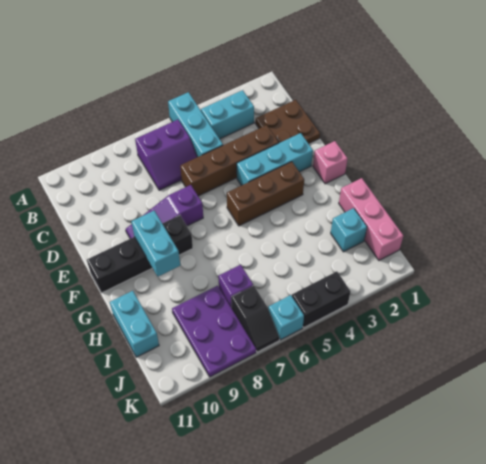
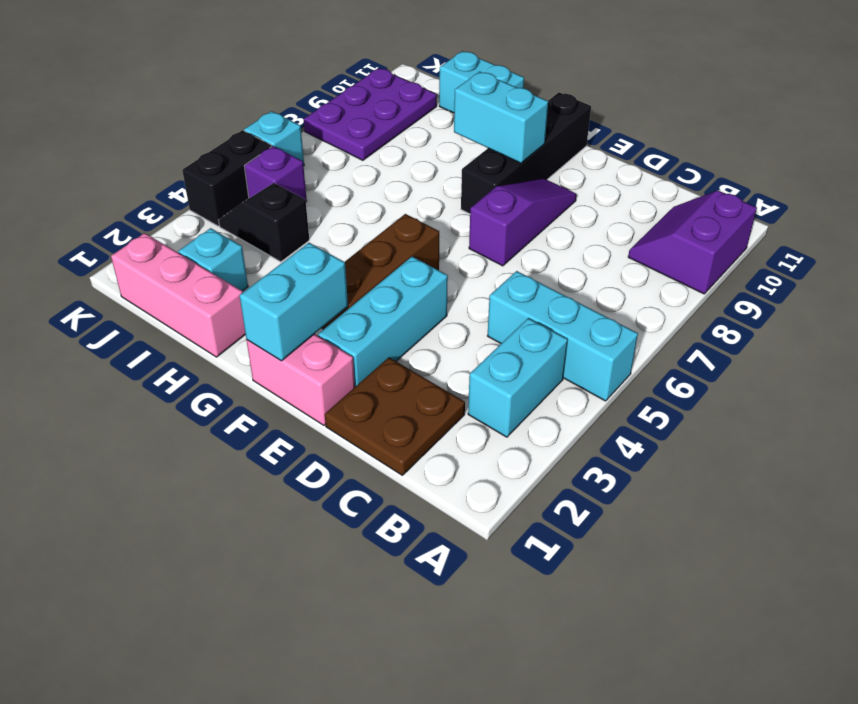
purple 2x2 slope [135,120,197,190] -> purple 2x2 slope moved to [628,191,757,294]
brown 1x4 brick [180,125,279,196] -> none
pink 1x1 brick [313,141,348,184] -> pink 1x2 brick [247,334,355,425]
none -> cyan 1x2 brick [240,243,348,361]
purple 1x1 brick [218,265,253,308] -> purple 1x1 brick moved to [244,146,307,202]
purple 2x3 plate [172,286,256,377] -> purple 2x3 plate turned to [304,68,437,160]
black 1x2 slope [231,285,280,352] -> black 1x2 slope moved to [219,183,309,262]

